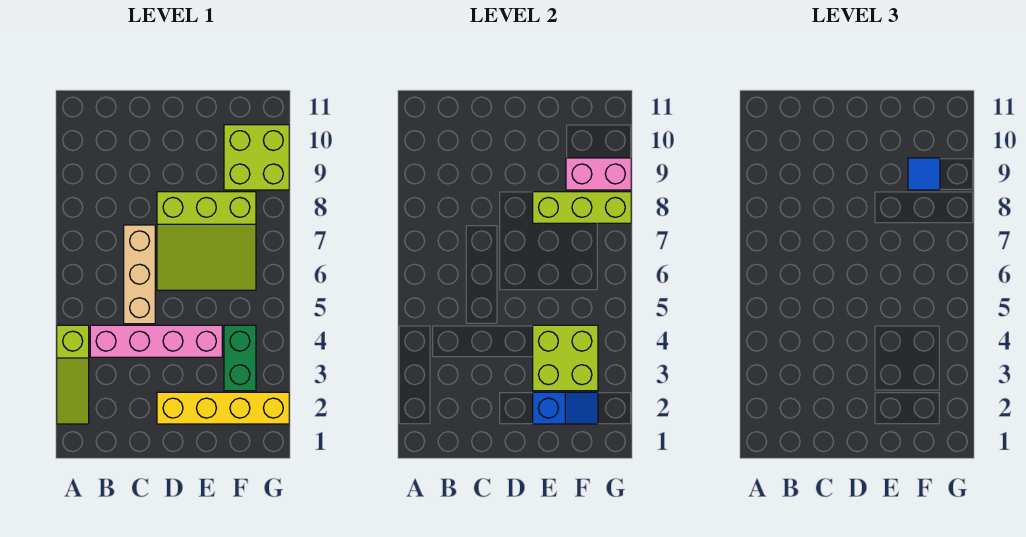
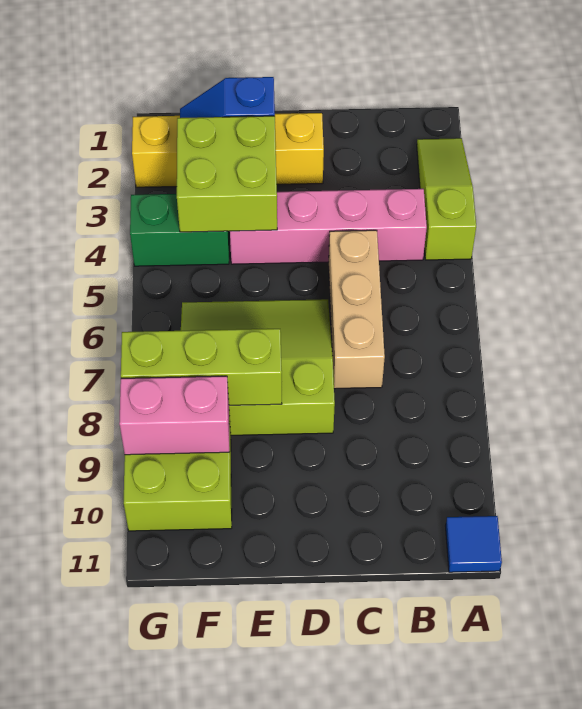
green 1x2 brick [224,325,256,391] -> green 1x2 brick turned to [130,194,229,266]
blue 1x1 tile [908,158,940,190] -> blue 1x1 tile moved to [446,516,502,572]

